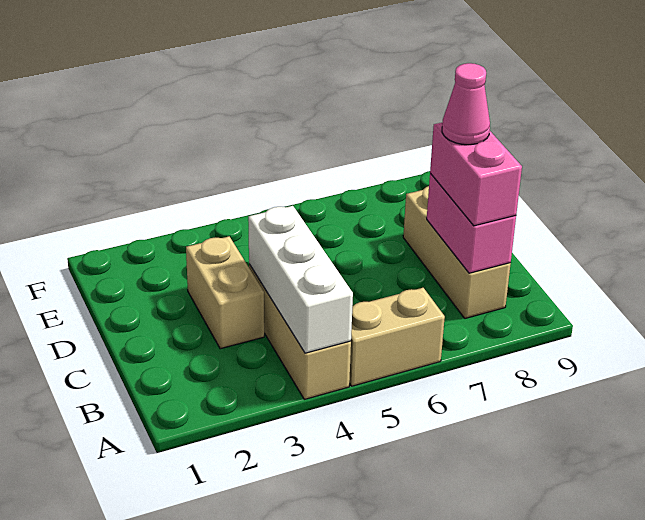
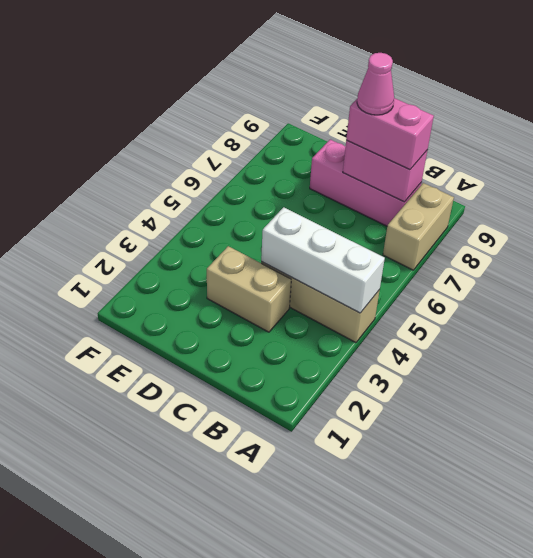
tan 1x2 brick [349,288,445,386] -> tan 1x2 brick moved to [383,183,454,270]
tan 1x3 brick [403,186,511,318] -> pink 1x3 brick [310,139,422,226]

